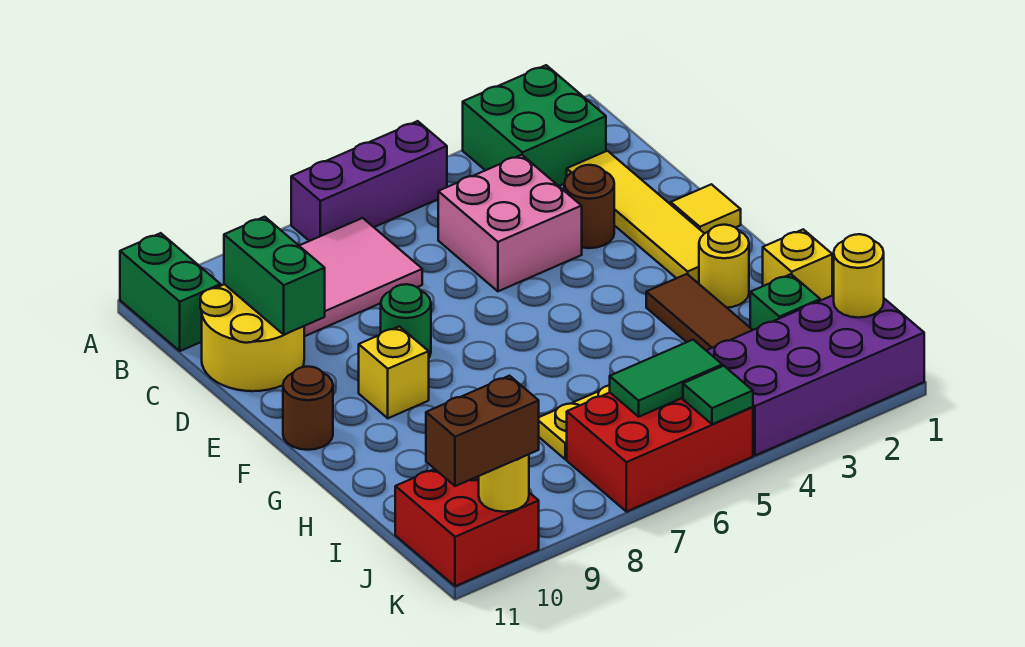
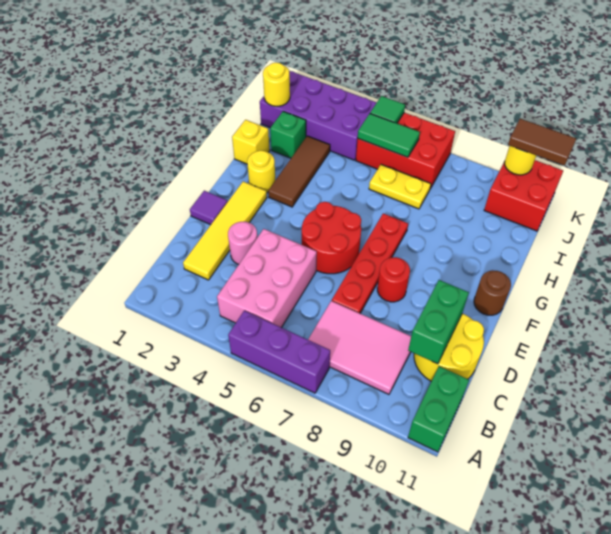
green 2x2 brick [463,65,606,186] -> none
pink 2x2 brick [438,155,582,291] -> pink 2x3 brick [217,229,317,327]
brown 1x1 round brick [564,165,614,248] -> pink 1x1 round brick [228,222,257,264]
none -> red 1x4 plate [332,213,408,313]
yellow 1x1 tile [671,184,741,234] -> purple 1x1 tile [190,191,228,225]
none -> red 2x2 round brick [302,202,361,274]
green 1x1 round brick [381,284,431,357] -> red 1x1 round brick [377,257,410,302]
yellow 1x1 brick [359,326,429,418] -> none
brown 1x2 brick [426,376,539,486] -> brown 1x2 tile [508,119,576,165]

